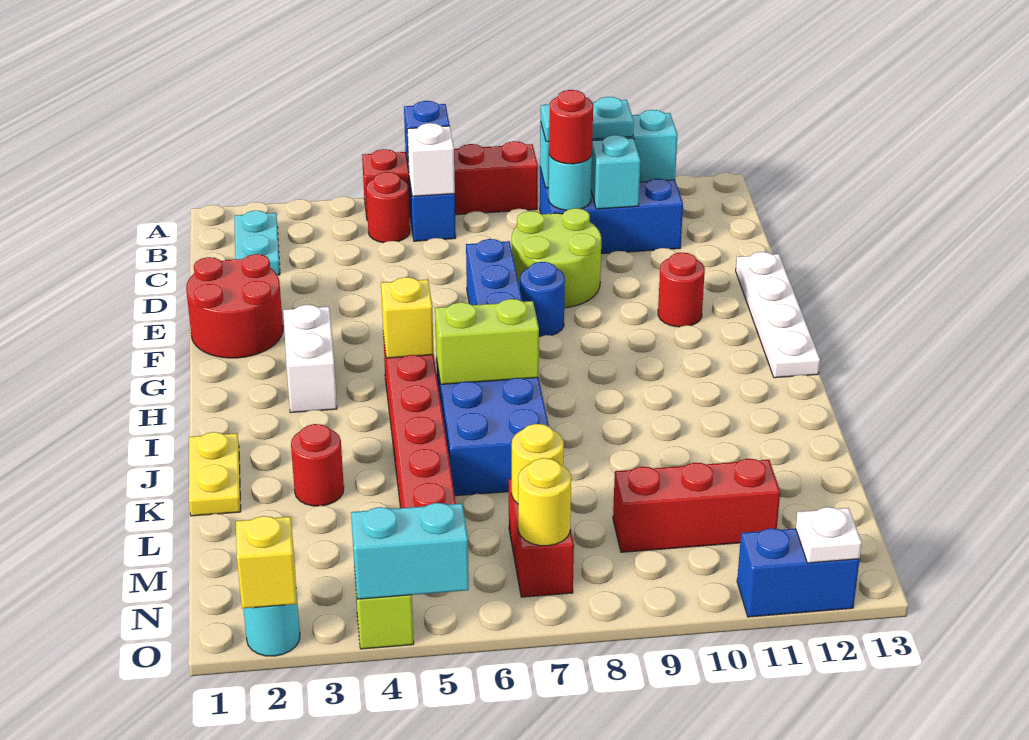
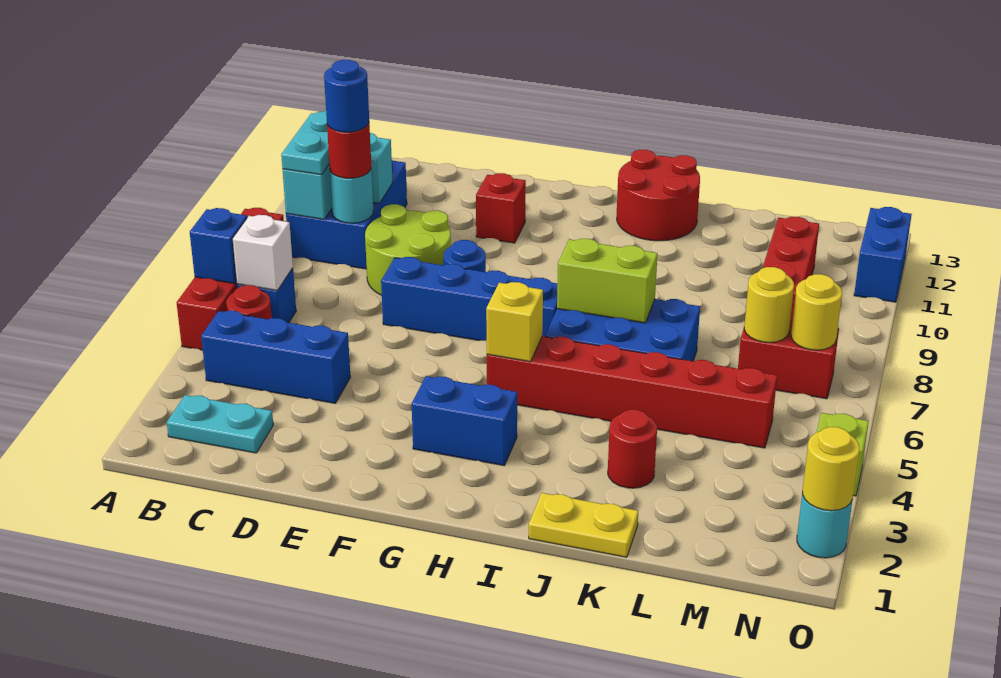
none -> blue 1x3 brick [201,311,350,403]
none -> blue 1x1 round brick [324,60,369,132]
red 2x2 round brick [186,254,283,358] -> red 2x2 round brick moved to [617,150,700,241]
white 1x4 plate [736,252,820,378] -> none
red 1x1 round brick [658,253,705,327] -> red 1x1 brick [476,173,526,243]
white 1x2 brick [283,305,337,413] -> blue 1x2 brick [412,376,517,465]
lime 1x2 brick [435,299,539,384] -> lime 1x2 brick turned to [557,239,658,323]
yellow 1x1 brick [236,516,297,609] -> yellow 1x1 round brick [803,427,860,511]
cyan 1x2 brick [351,503,469,599] -> none
white 1x1 plate [795,507,862,563] -> none

